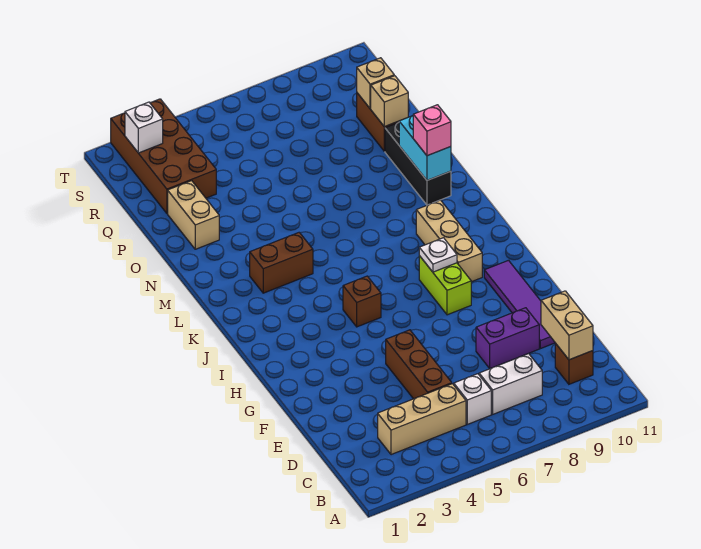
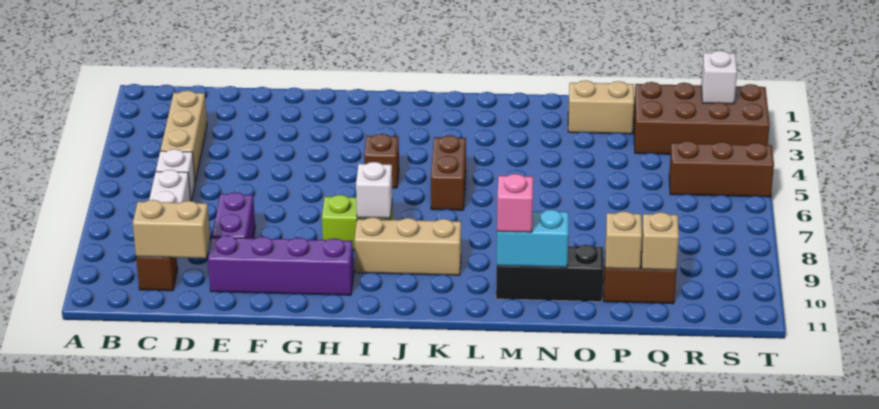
brown 1x3 brick [386,330,452,399] -> brown 1x3 brick moved to [669,141,774,197]
purple 1x4 tile [484,260,555,349] -> purple 1x4 brick [208,236,354,295]
white 1x1 plate [419,238,457,272] -> white 1x1 brick [356,162,393,218]
brown 1x2 brick [250,233,313,293] -> brown 1x2 brick moved to [431,135,466,210]

